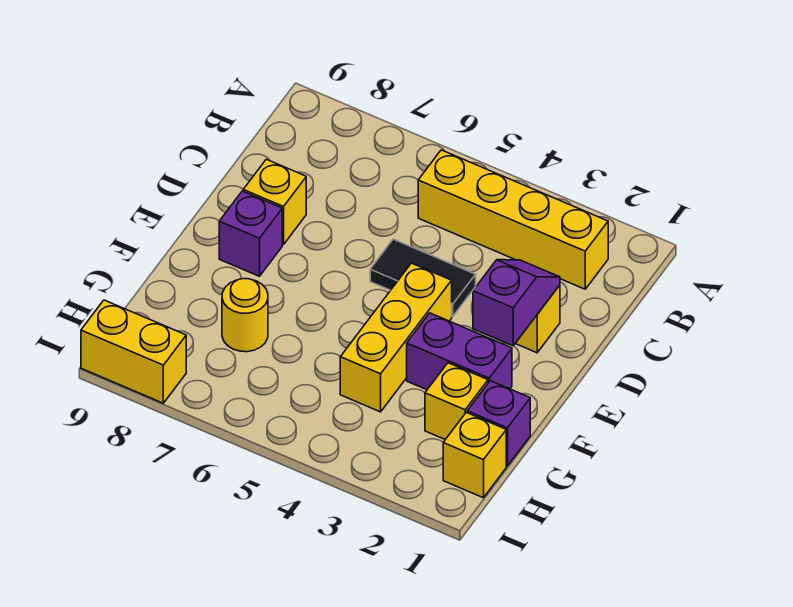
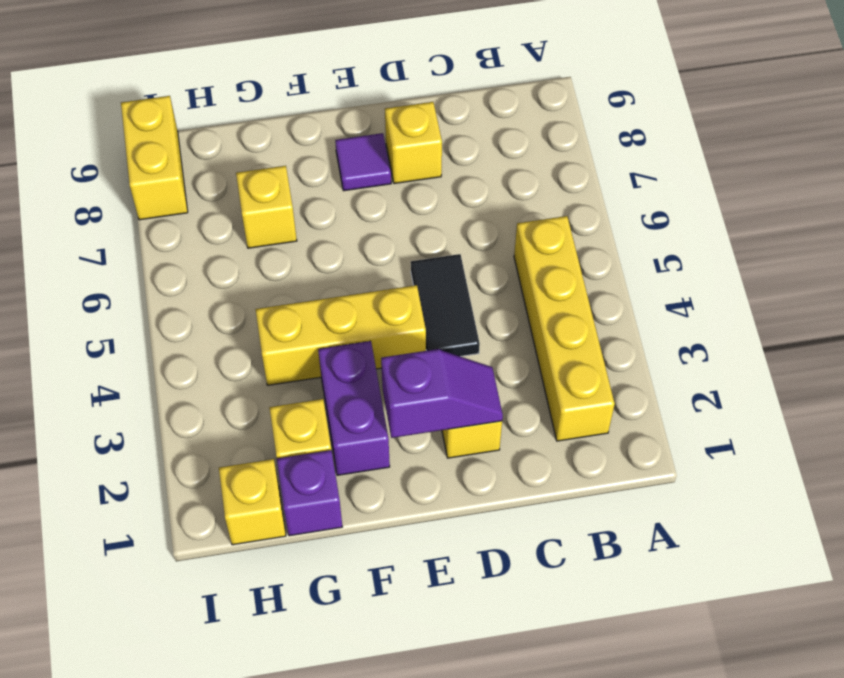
purple 1x1 brick [219,191,282,276] -> purple 1x1 tile [335,133,391,191]
yellow 1x1 round brick [222,279,268,352] -> yellow 1x1 brick [236,166,297,248]

